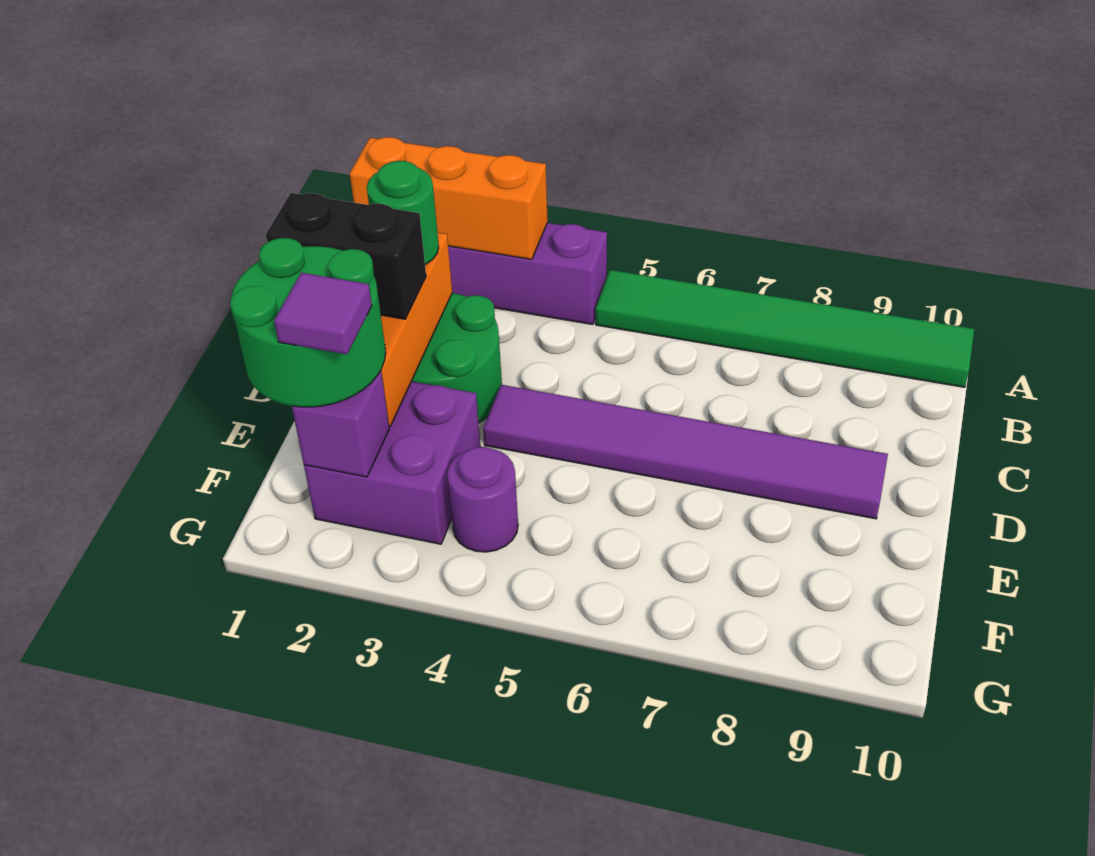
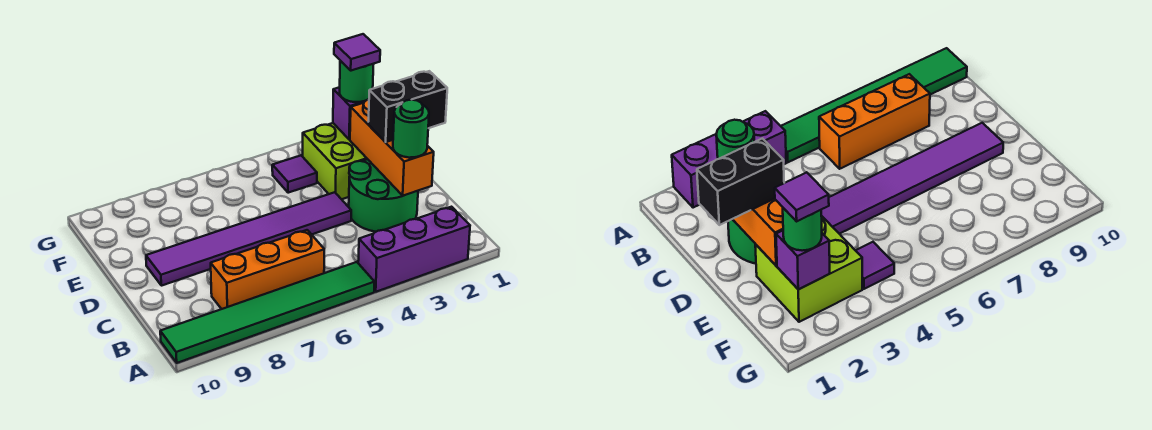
orange 1x3 brick [350,137,548,259] -> orange 1x3 brick moved to [211,230,324,309]
green 2x2 round brick [230,238,386,407] -> green 1x1 round brick [340,61,374,102]
purple 2x2 brick [304,381,481,544] -> lime 2x2 brick [302,123,367,199]
purple 1x1 round brick [447,447,518,552] -> purple 1x1 tile [272,156,317,193]

